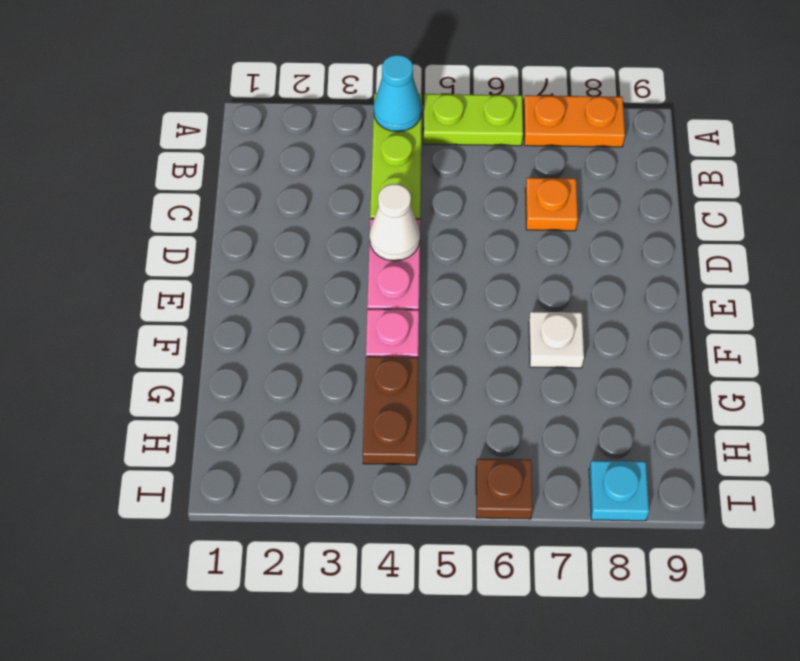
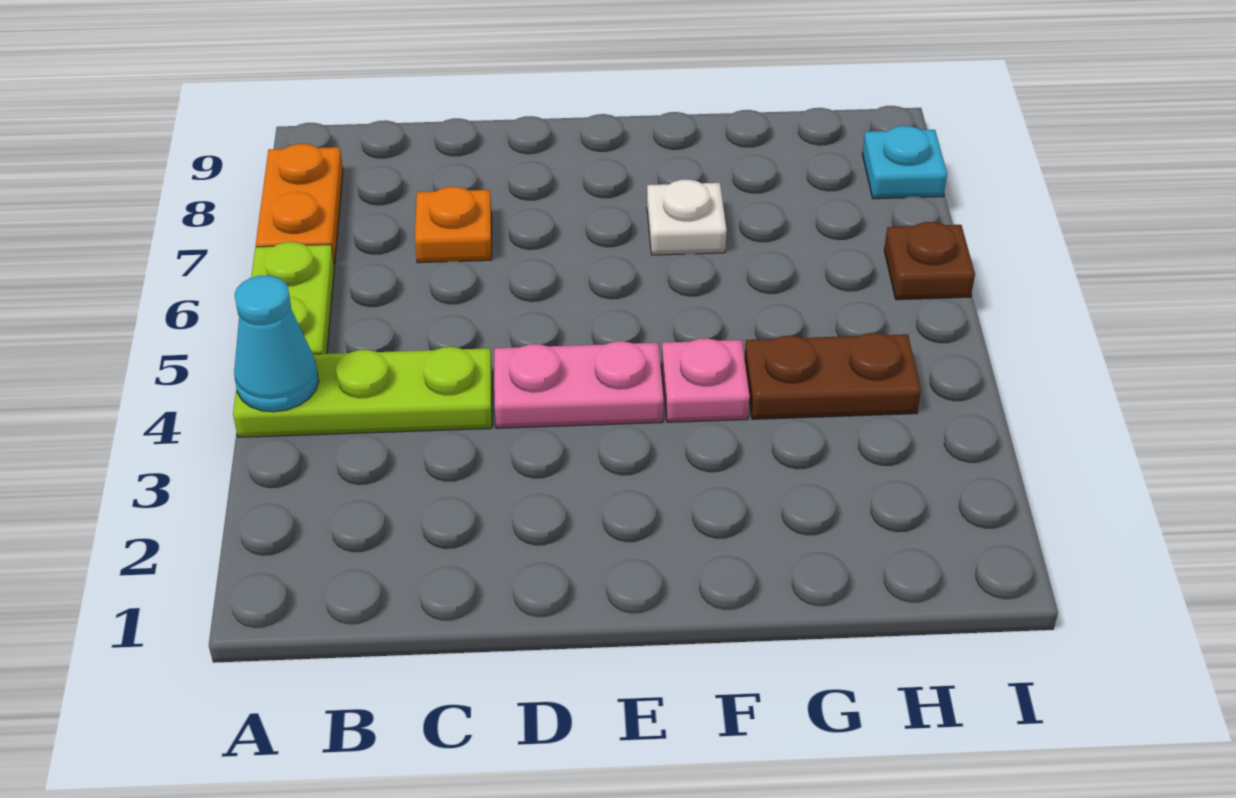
white 1x1 cone [369,184,420,261] -> none

